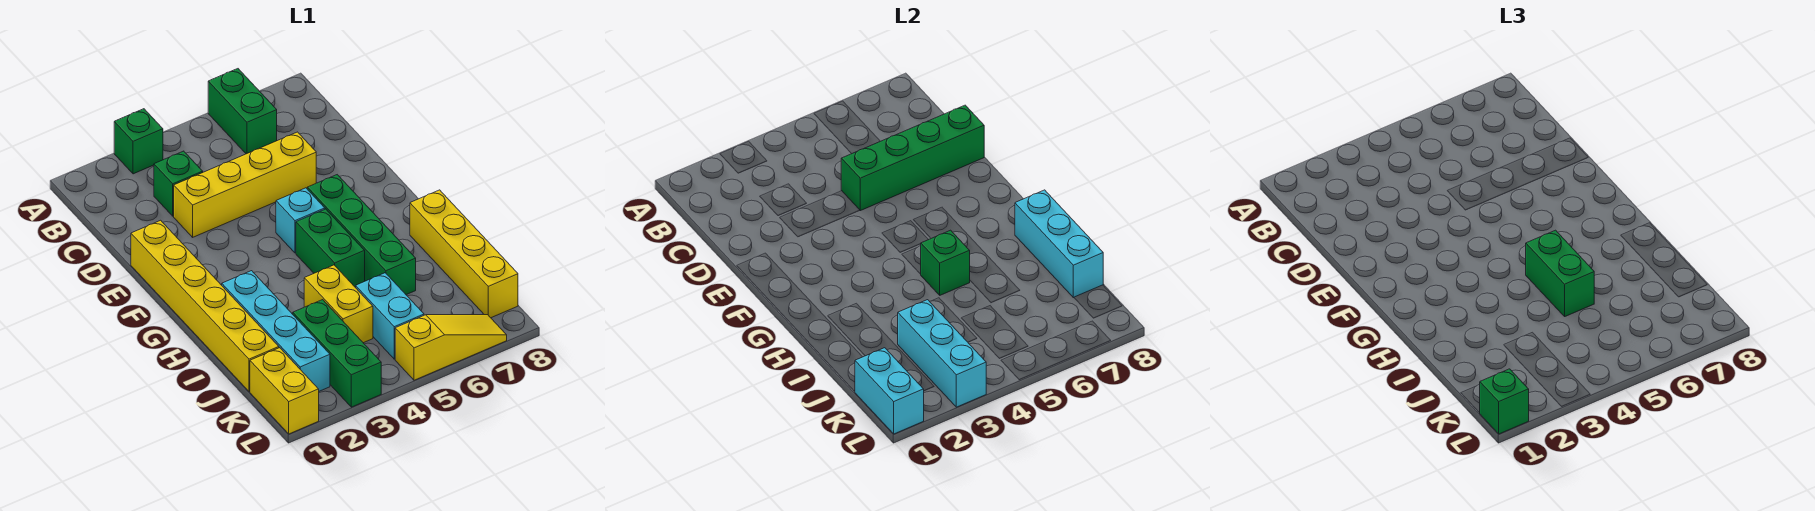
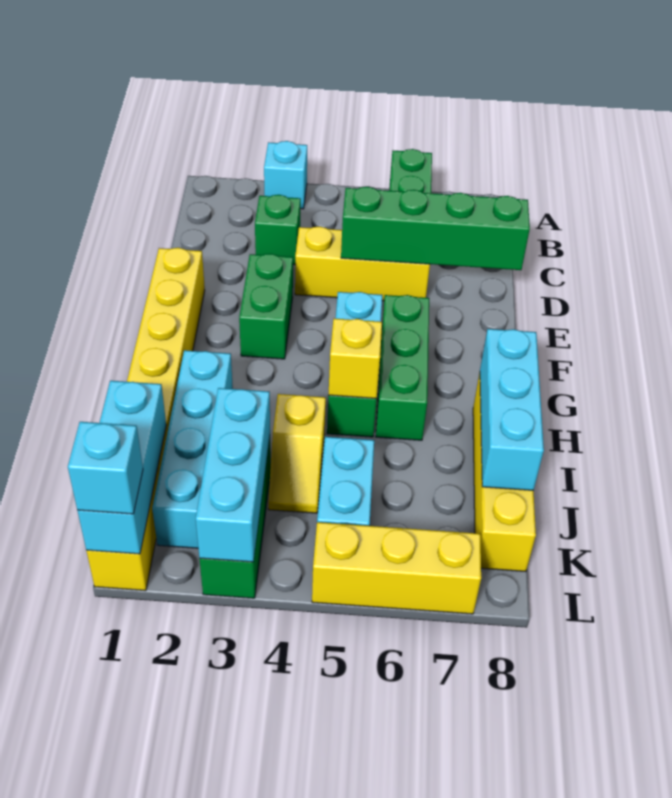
green 1x1 brick [114,109,163,174] -> cyan 1x1 brick [264,141,307,209]
yellow 1x4 brick [174,132,316,237] -> yellow 1x3 brick [295,226,430,301]
green 1x4 brick [307,175,416,295] -> green 1x3 brick [376,295,429,440]
green 1x1 brick [921,230,970,295] -> yellow 1x1 brick [329,319,382,399]
green 1x2 brick [1526,230,1594,316] -> green 1x2 brick moved to [239,254,293,359]
yellow 1x2 brick [304,265,373,343] -> yellow 1x2 slope [268,394,326,513]
cyan 1x2 brick [855,348,924,434] -> cyan 1x3 brick [77,381,166,554]
green 1x1 brick [1480,369,1529,434] -> cyan 1x1 brick [68,422,143,514]
yellow 1x3 slope [395,315,507,380] -> yellow 1x3 brick [312,522,481,614]

